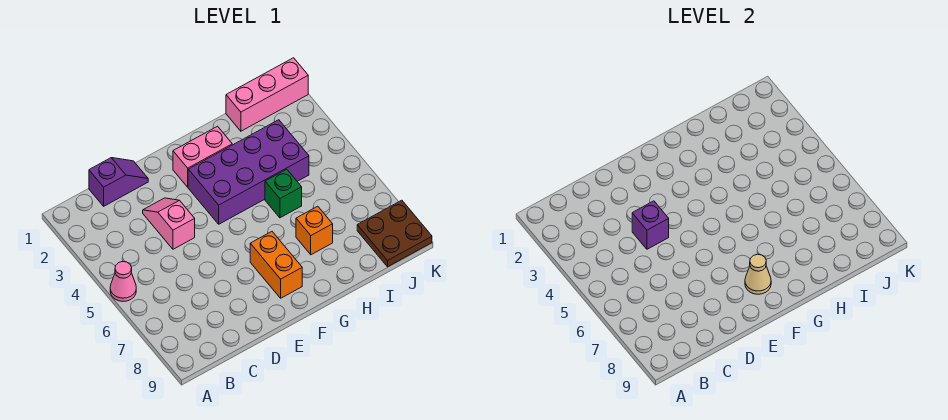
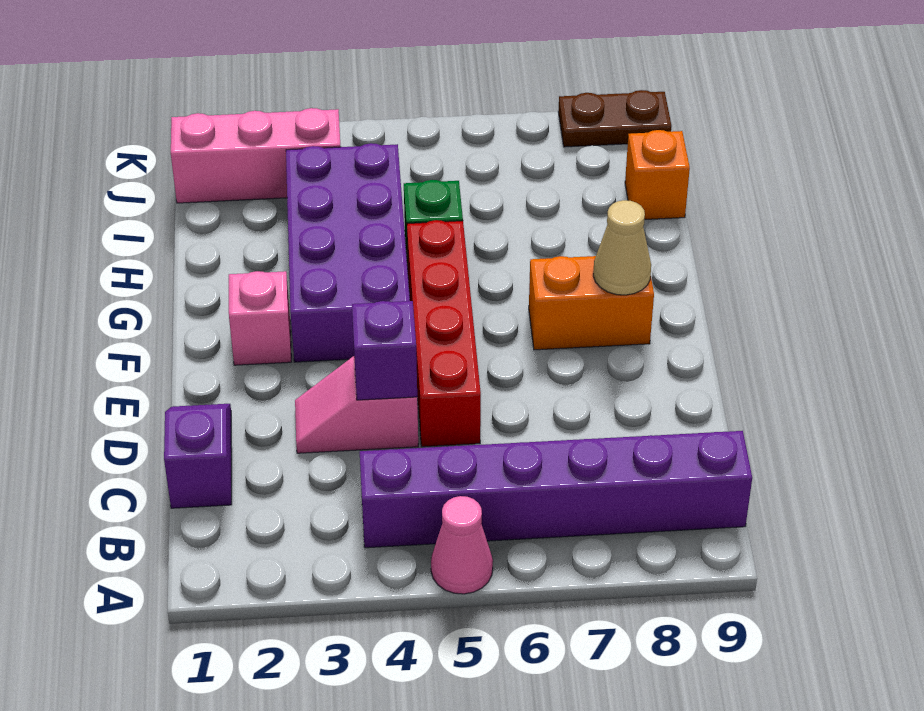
none -> purple 1x6 brick [360,431,752,548]
none -> red 1x4 brick [407,220,481,447]
pink 1x2 brick [173,126,232,187] -> pink 1x1 brick [229,271,291,365]
orange 1x1 brick [296,206,333,255] -> orange 1x1 brick moved to [625,130,690,219]
pink 1x3 brick [226,58,308,131] -> pink 1x3 brick turned to [171,108,341,203]
brown 2x2 plate [357,200,432,267] -> brown 1x2 plate [558,90,671,147]

